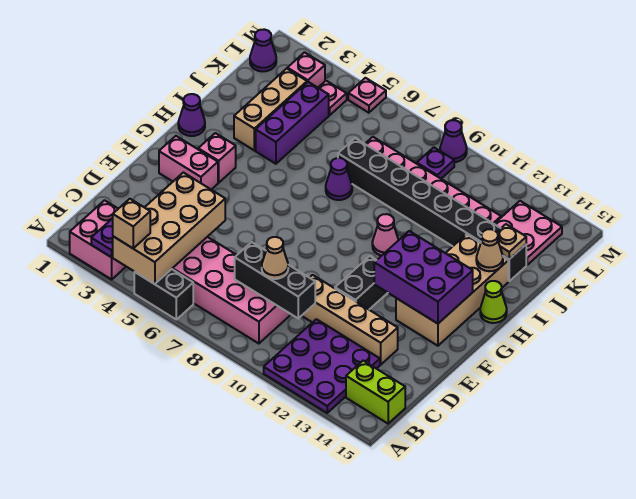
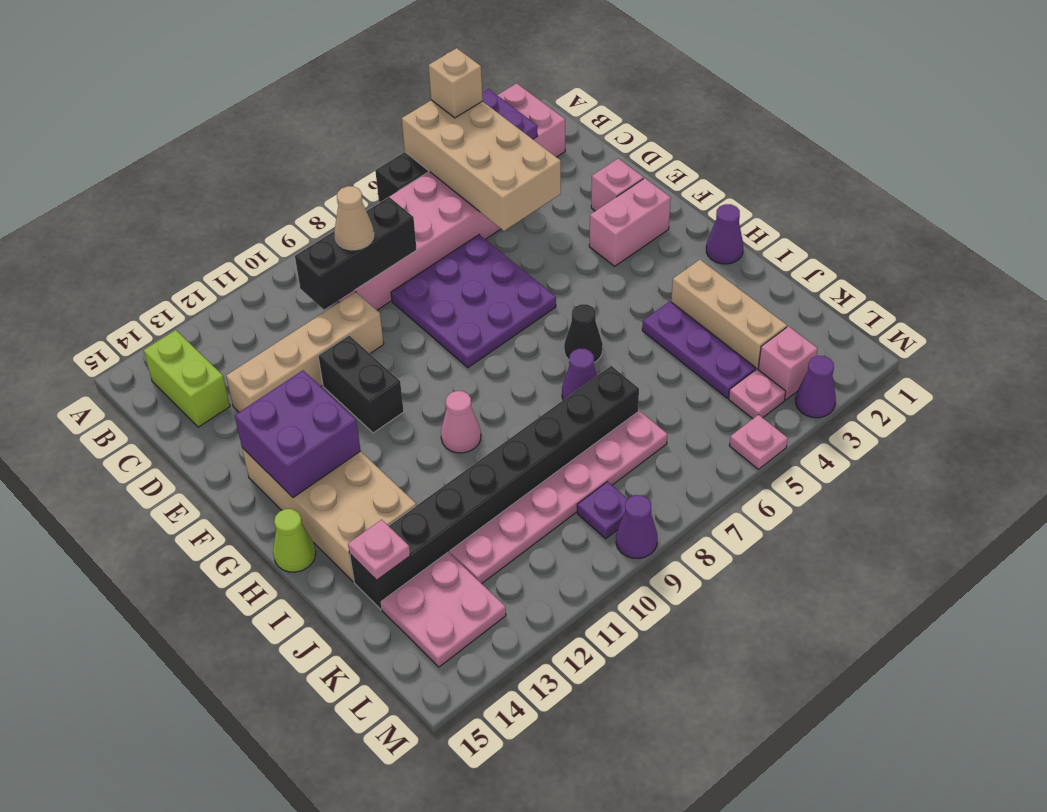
purple 3x3 plate [264,319,380,413] -> purple 3x3 plate moved to [391,235,556,368]
lime 1x2 brick [346,361,405,424] -> lime 1x2 brick turned to [144,330,230,427]
purple 2x3 brick [374,231,473,324] -> purple 2x2 brick [235,370,361,498]
pink 1x1 brick [198,133,236,183] -> pink 1x1 brick moved to [591,158,644,211]
none -> black 1x1 cone [564,304,603,362]
purple 1x3 brick [256,82,329,164] -> purple 1x3 plate [642,301,756,398]
tan 1x1 cone [476,229,503,271] -> none
tan 1x1 plate [497,224,526,259] -> pink 1x1 plate [348,520,410,580]
purple 1x1 cone [250,29,276,72] -> purple 1x1 cone moved to [795,356,836,418]

